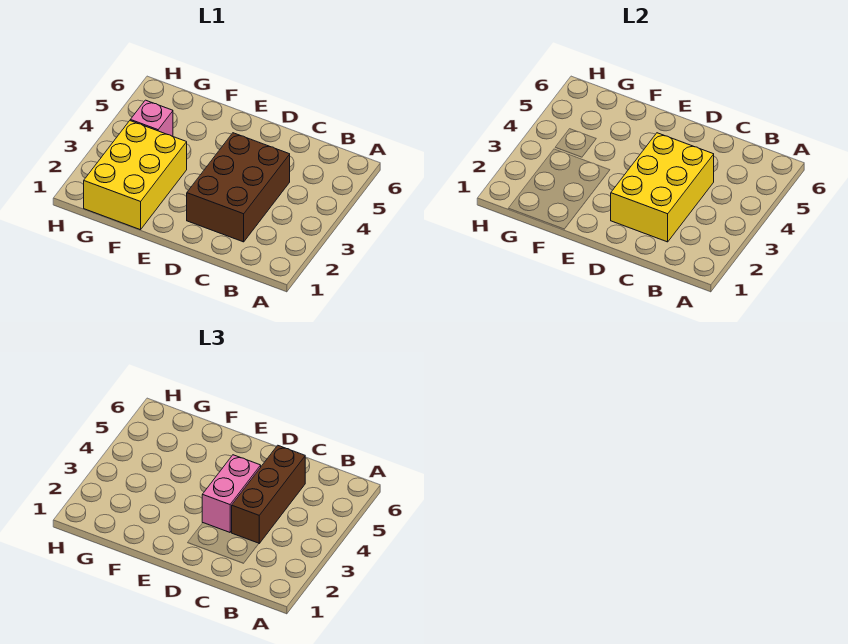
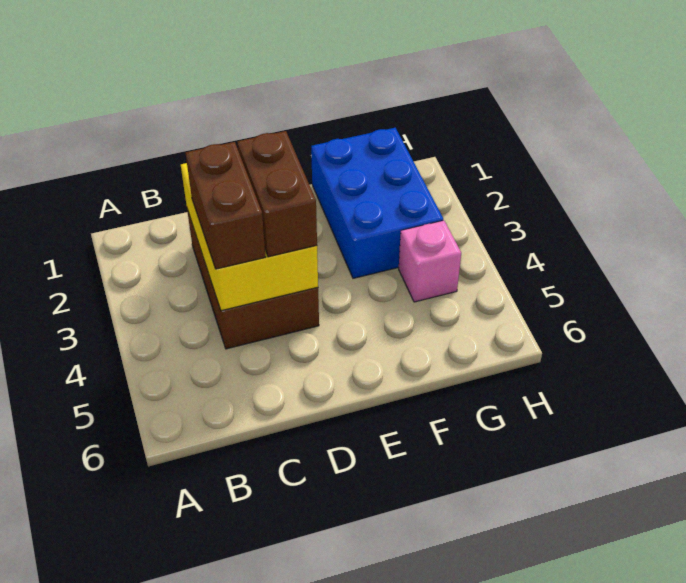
brown 1x3 brick [232,445,305,543] -> brown 1x2 brick [186,142,265,269]
pink 1x2 brick [202,455,261,532] -> brown 1x2 brick [237,131,317,257]
yellow 2x3 brick [84,121,187,230] -> blue 2x3 brick [311,128,443,278]

